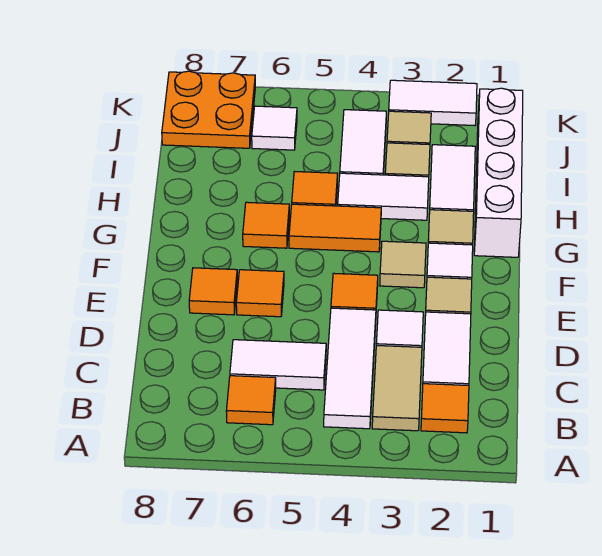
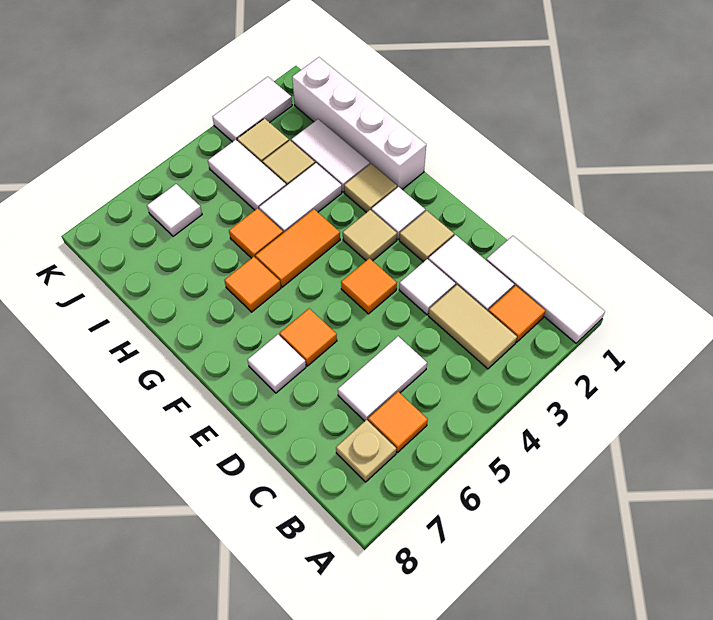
white 1x3 tile [324,308,376,429] -> white 1x3 tile moved to [486,236,605,343]
none -> tan 1x1 plate [336,420,396,482]
orange 1x1 tile [189,268,237,315] -> white 1x1 tile [248,335,306,393]
orange 2x2 plate [162,71,255,148] -> none

